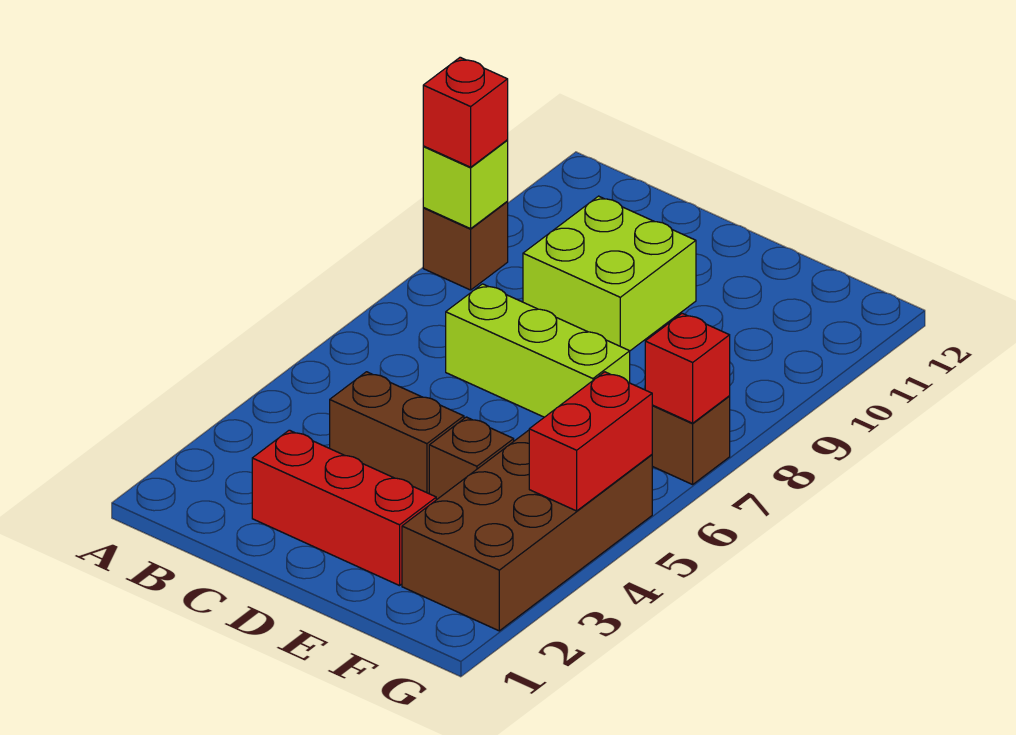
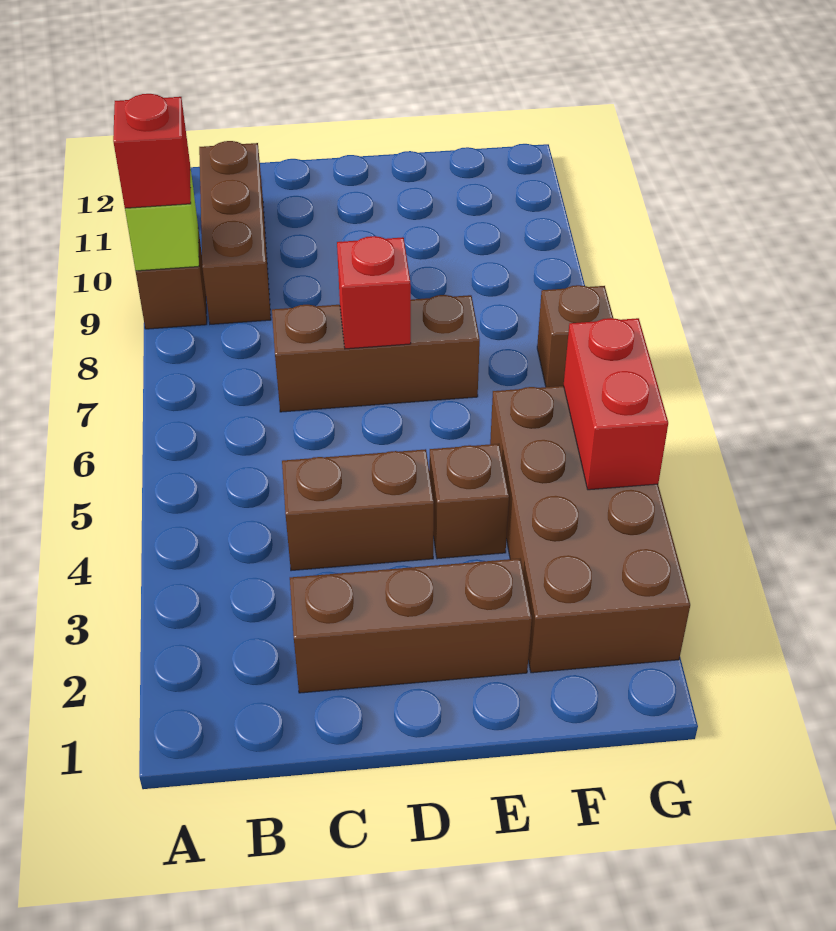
none -> brown 1x3 brick [199,141,271,324]
red 1x3 brick [252,430,436,586] -> brown 1x3 brick [290,559,532,693]
lime 1x3 brick [446,284,630,417] -> brown 1x3 brick [272,295,480,412]
lime 2x2 brick [523,196,696,351] -> none
red 1x1 brick [645,313,730,423] -> red 1x1 brick moved to [337,236,411,349]

